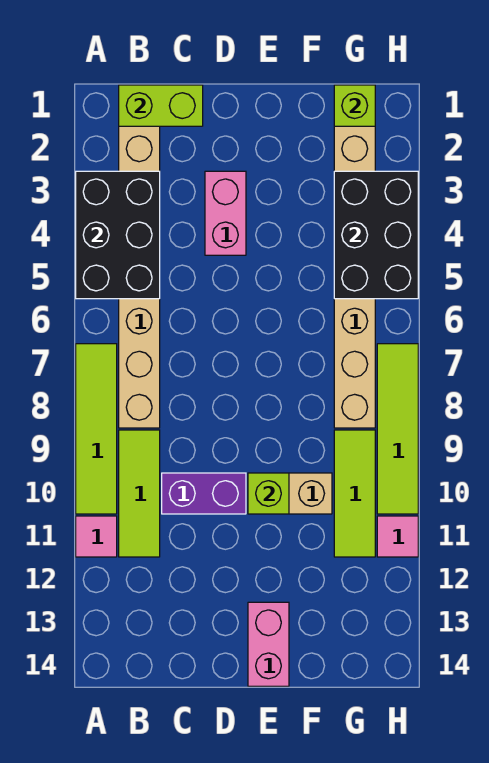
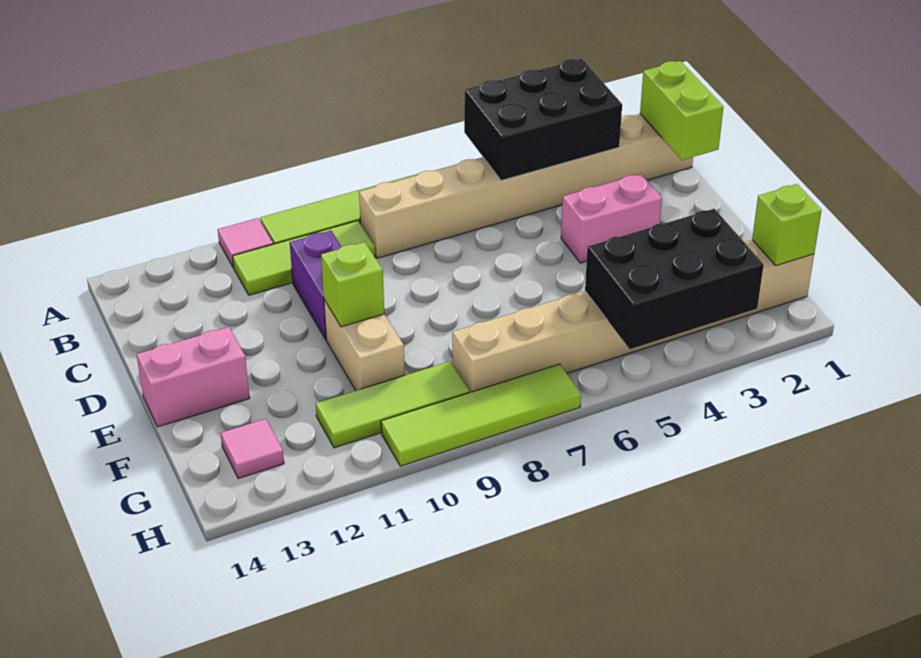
pink 1x1 tile [377,516,418,557] -> pink 1x1 tile moved to [221,419,284,479]

